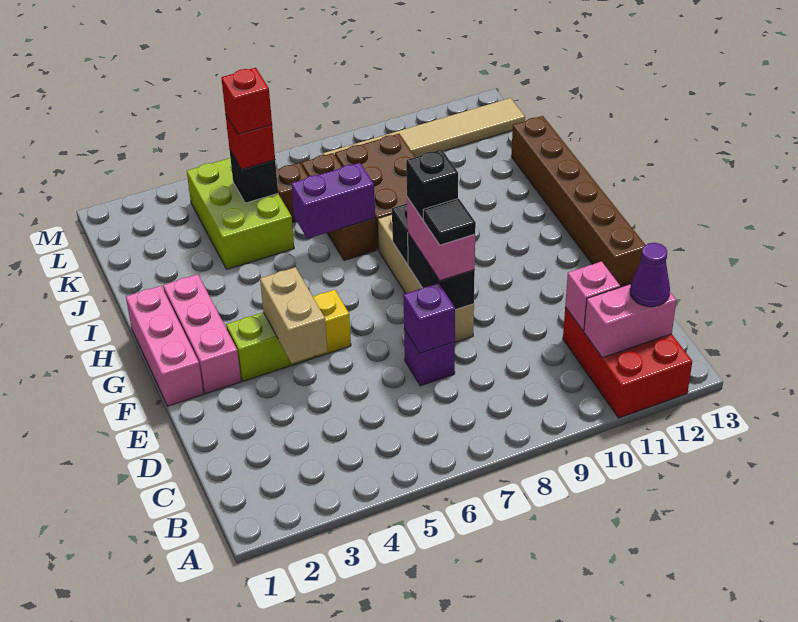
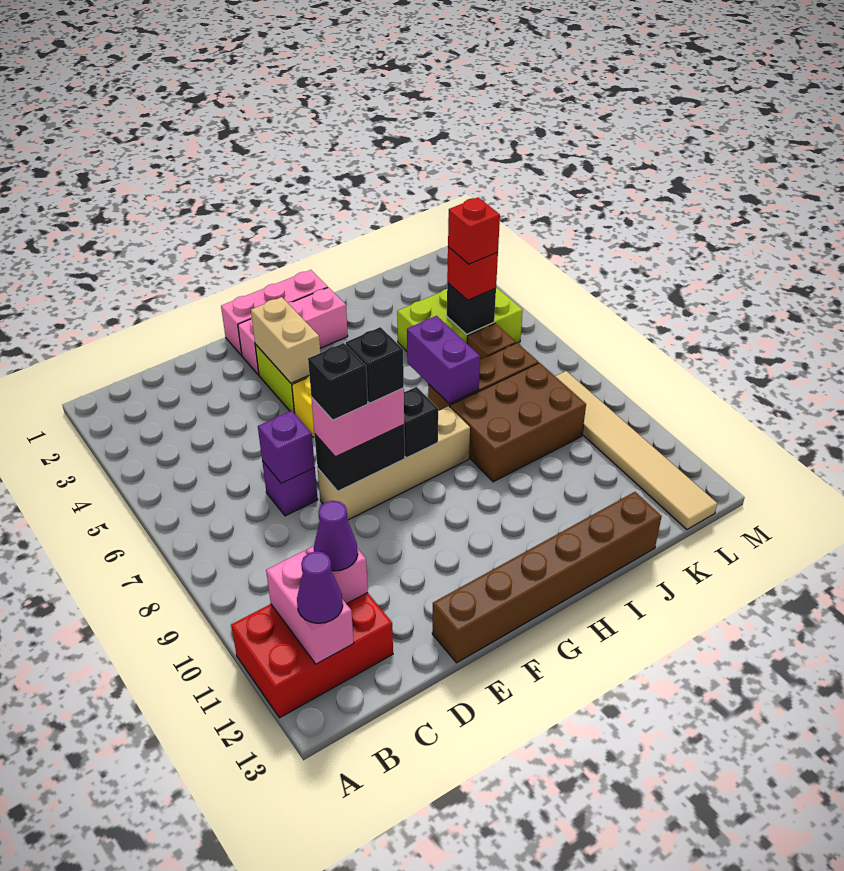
none -> purple 1x1 cone [314,501,358,571]
tan 1x2 brick [260,267,327,363] -> tan 1x2 brick turned to [251,297,320,383]
black 1x1 tile [423,198,476,245] -> black 1x1 brick [308,343,368,420]

